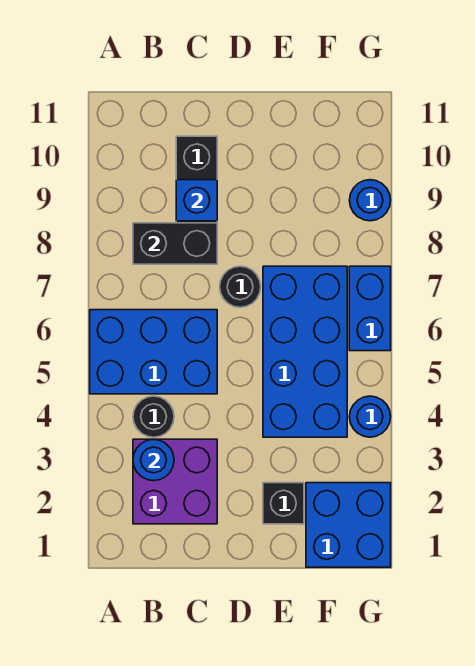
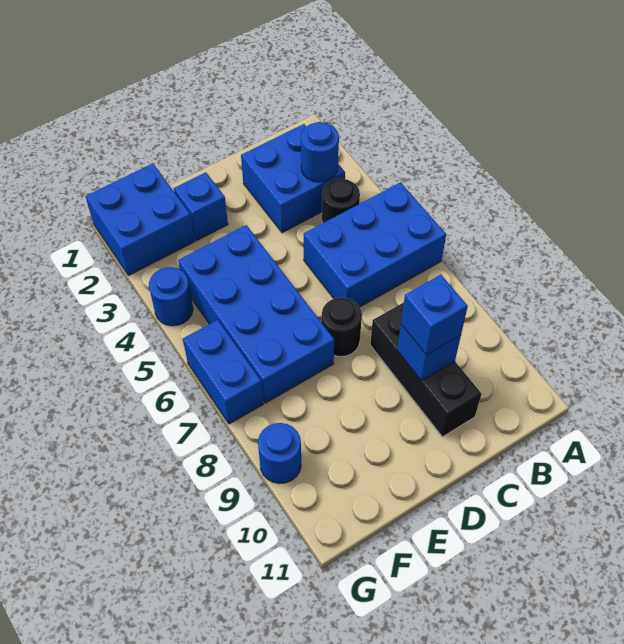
purple 2x2 brick [133,439,217,524] -> blue 2x2 brick [241,124,345,233]
black 1x2 brick [133,223,217,264] -> none
none -> blue 1x1 brick [401,275,468,355]
black 1x1 brick [263,483,304,524] -> blue 1x1 brick [174,172,228,240]

